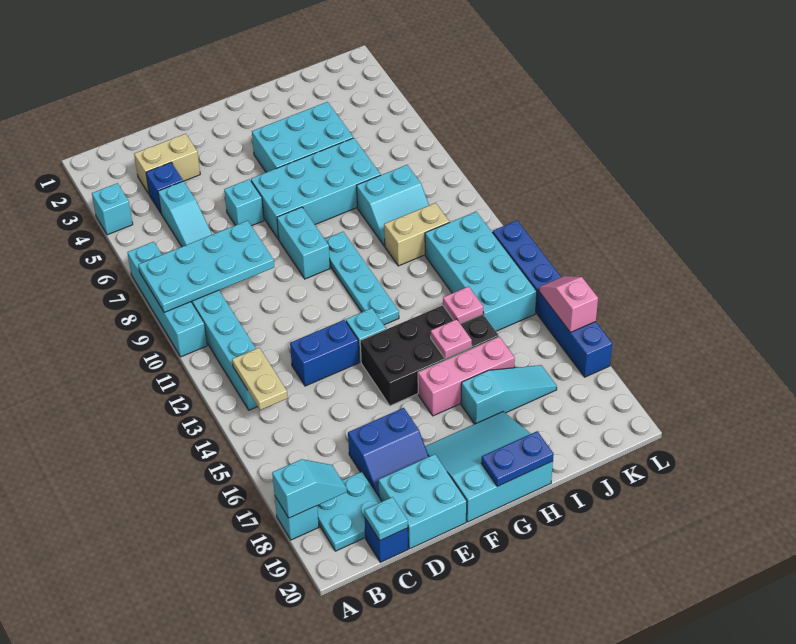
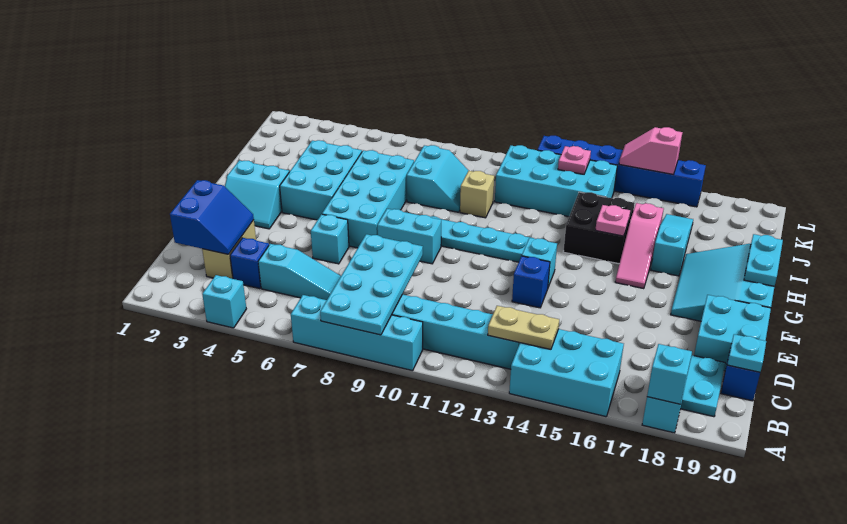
none -> cyan 2x3 brick [509,329,624,417]
blue 1x2 brick [290,320,359,386] -> blue 1x1 brick [512,256,550,308]
blue 2x2 slope [348,408,429,496] -> blue 2x2 slope moved to [170,180,254,254]
none -> cyan 2x2 slope [225,160,289,229]
black 2x4 brick [360,305,499,406] -> black 2x2 brick [563,192,635,264]
pink 1x3 brick [418,337,515,416] -> pink 1x3 slope [615,203,664,289]
blue 1x2 plate [481,431,554,486] -> cyan 1x2 plate [744,234,783,286]
tan 1x2 brick [384,203,450,266] -> tan 1x1 brick [460,171,494,218]
pink 1x1 plate [443,286,483,324] -> pink 1x1 plate moved to [558,146,591,174]

